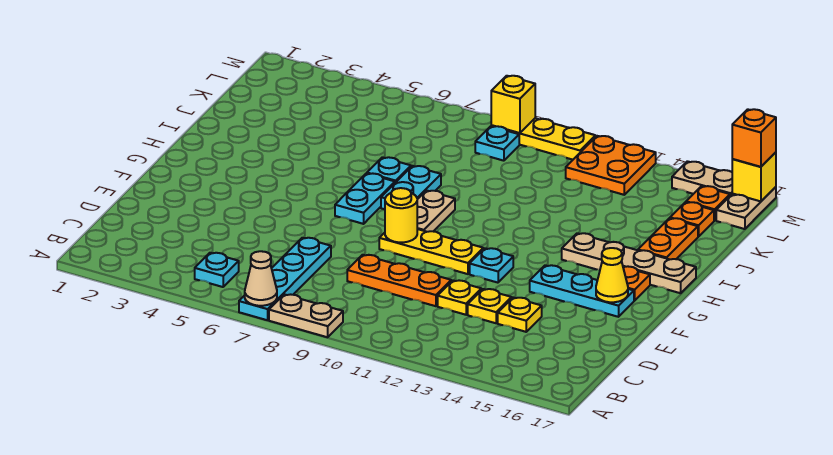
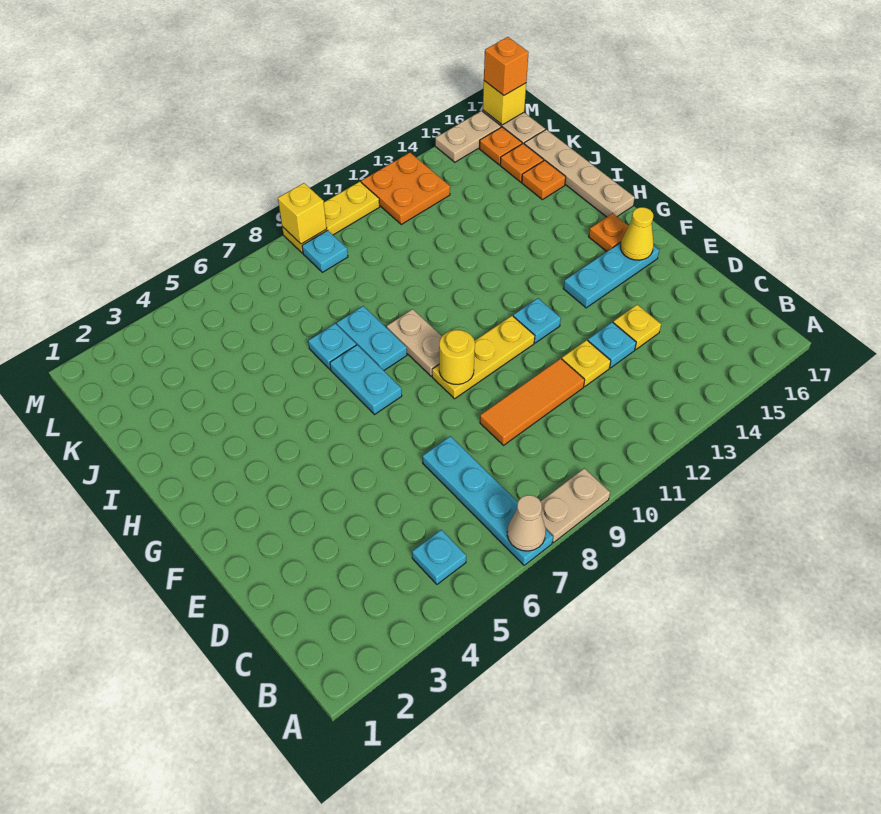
orange 1x3 plate [347,255,451,306] -> orange 1x3 tile [480,358,585,445]
yellow 1x1 plate [468,289,512,323] -> cyan 1x1 plate [588,322,636,368]
tan 1x4 plate [562,233,696,293] -> tan 1x4 plate turned to [524,129,635,217]
orange 1x2 plate [638,218,698,259] -> orange 1x1 plate [522,160,566,200]

